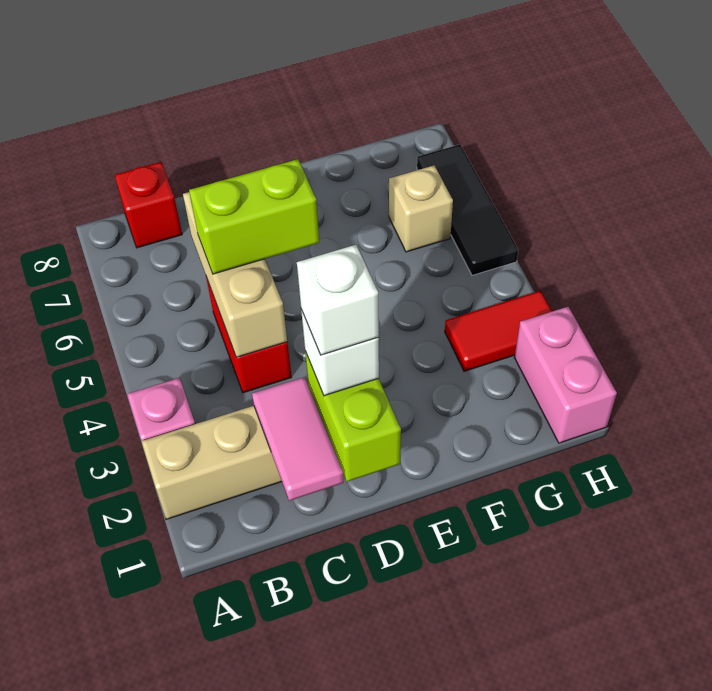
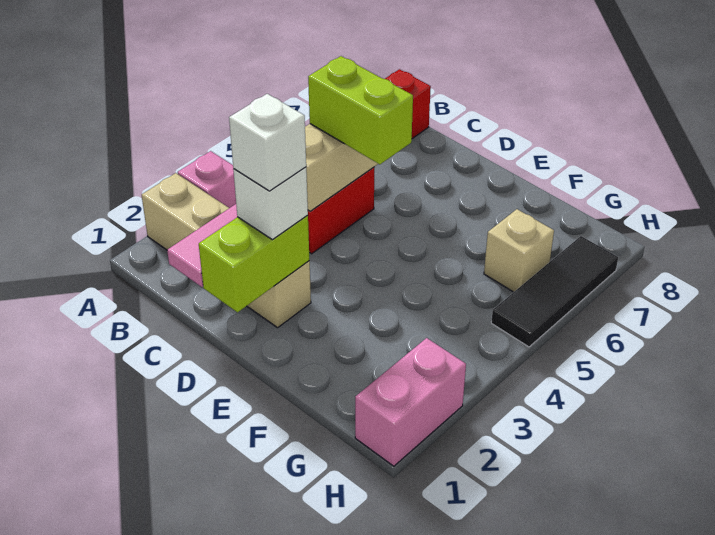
red 1x2 tile [445,291,552,371] -> none

